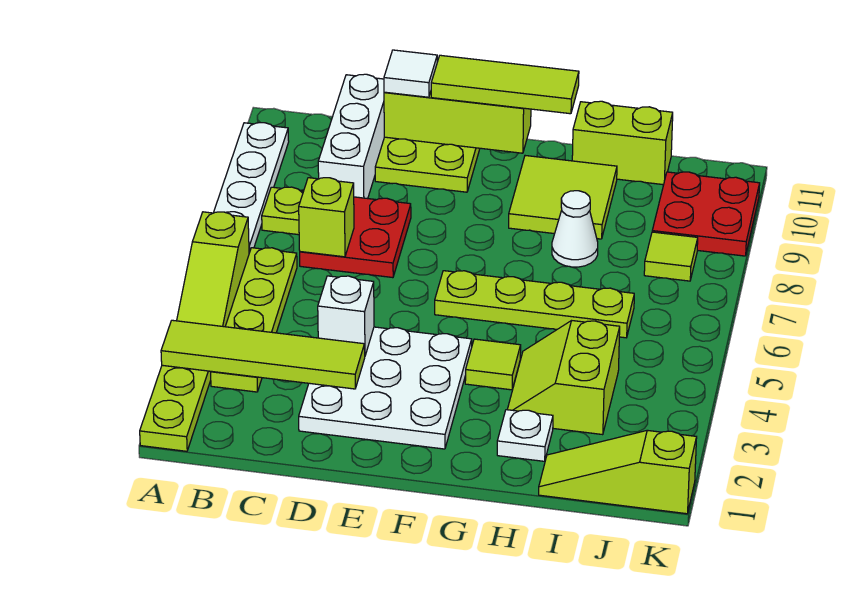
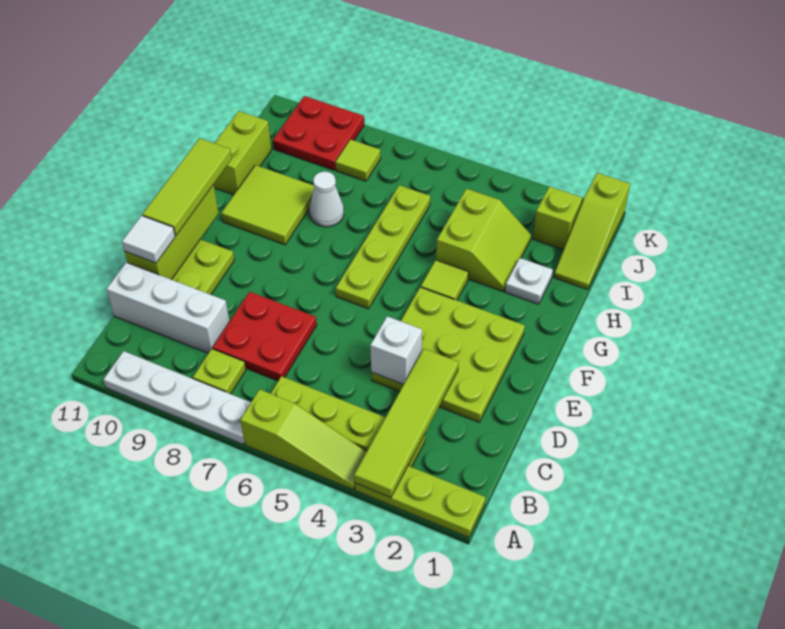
lime 1x1 brick [299,178,354,257] -> lime 1x1 brick moved to [533,186,582,250]
white 3x3 plate [299,327,472,449] -> lime 3x3 plate [371,287,525,422]
lime 2x2 slope [507,321,620,435] -> lime 2x2 slope turned to [436,189,531,291]

